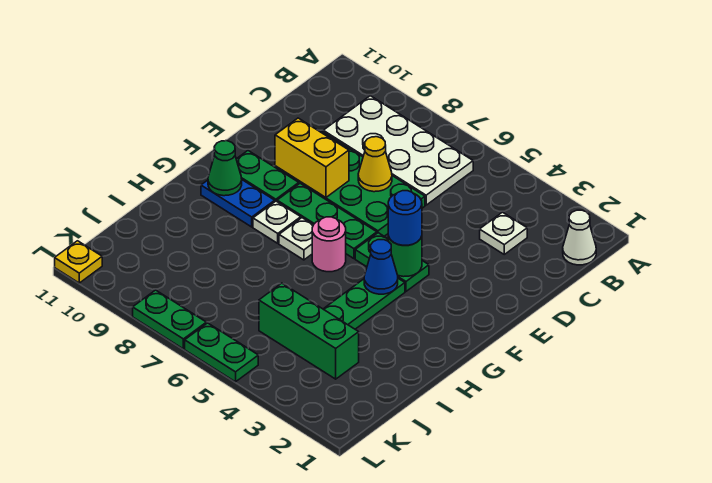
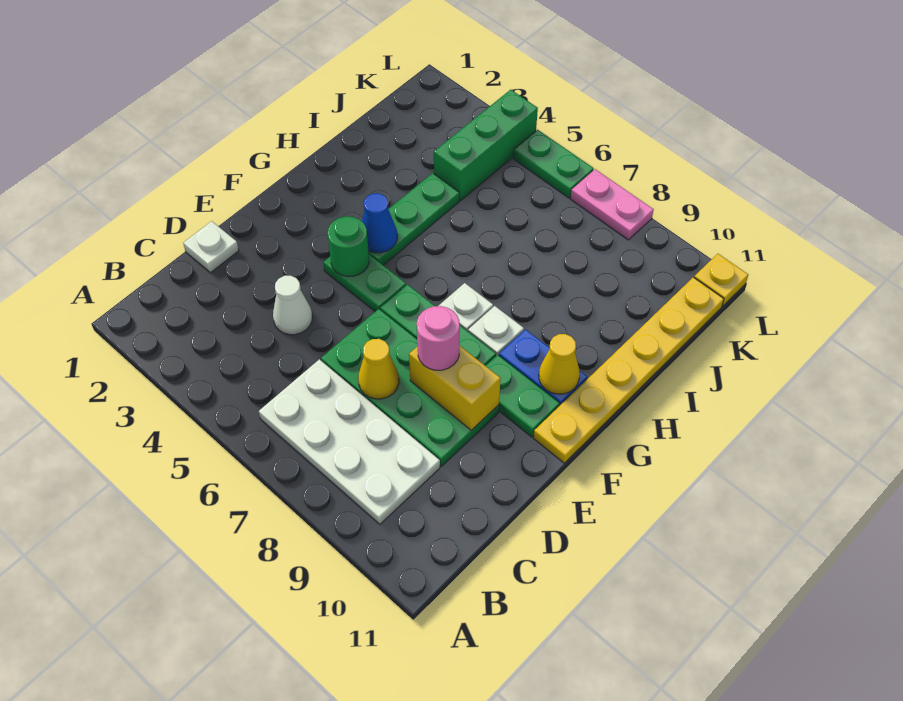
white 1x1 cone [563,210,596,265] -> white 1x1 cone moved to [273,276,312,335]
white 1x1 plate [480,212,527,254] -> white 1x1 plate moved to [183,221,239,273]
blue 1x1 round brick [388,191,422,245] -> none
none -> yellow 1x6 plate [533,277,724,463]
pink 1x1 round brick [312,217,346,272] -> pink 1x1 round brick moved to [417,306,460,370]
green 1x1 cone [208,141,242,196] -> yellow 1x1 cone [539,334,580,394]
green 1x3 brick [259,283,359,379] -> green 1x3 brick turned to [434,90,538,200]
green 1x2 plate [133,290,206,349] -> pink 1x2 plate [570,169,654,240]

